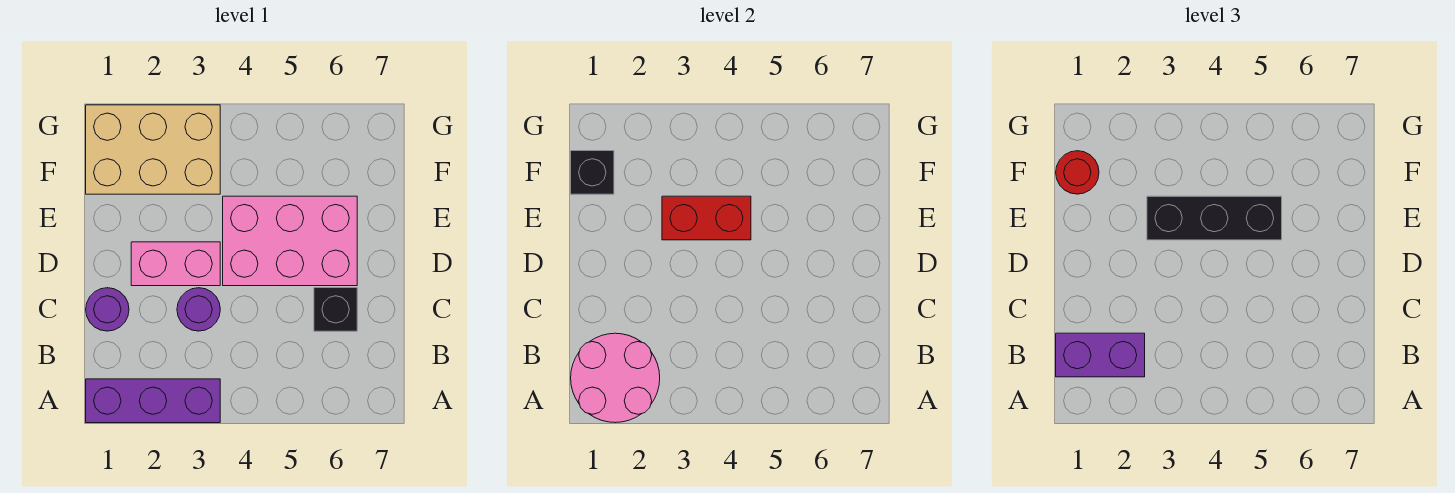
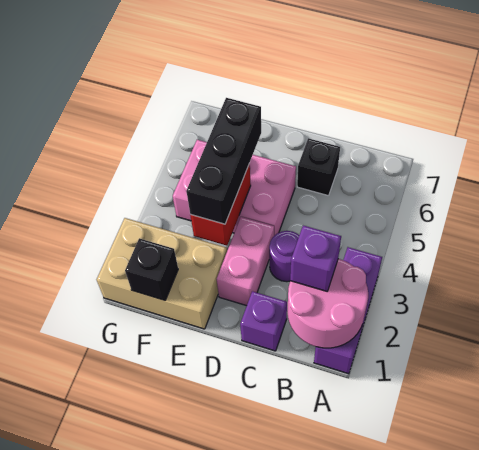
purple 1x2 brick [1056,333,1145,377] -> purple 1x1 brick [290,226,341,291]
purple 1x1 round brick [86,288,129,331] -> purple 1x1 brick [240,291,287,351]
pink 2x3 brick [223,196,357,286] -> pink 2x3 brick turned to [173,140,296,236]
tan 2x3 brick [86,105,220,194] -> tan 2x3 brick turned to [97,218,227,329]
red 1x1 round brick [1056,151,1099,194] -> none

